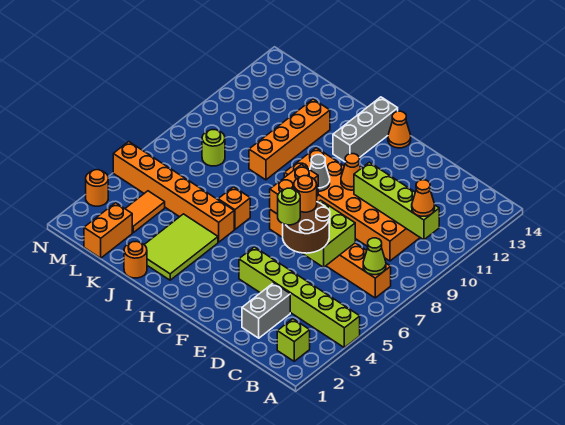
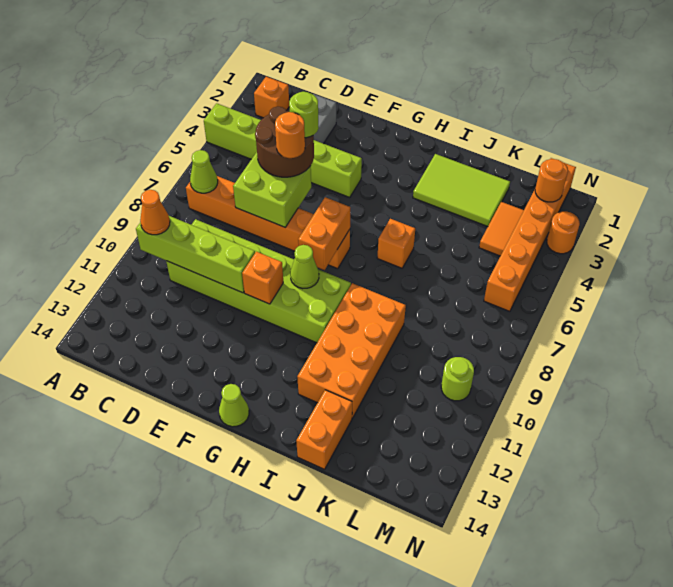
lime 1x1 brick [277,319,310,361] -> orange 1x1 brick [254,77,289,118]
orange 2x6 brick [284,148,420,261] -> lime 2x6 brick [166,219,351,343]
orange 1x1 cone [341,154,361,190] -> orange 1x1 brick [242,252,283,304]
grey 1x1 cone [310,155,330,191] -> lime 1x1 cone [290,245,319,289]
orange 1x1 cone [388,111,411,148] -> lime 1x1 cone [219,384,249,427]
grey 1x3 brick [333,97,398,162] -> none
lime 2x3 tile [144,214,218,280] -> lime 2x3 tile turned to [413,154,510,226]
orange 1x6 brick [113,142,234,242] -> orange 1x6 brick turned to [484,158,576,311]
orange 1x1 round brick [124,241,147,278] -> orange 1x1 round brick moved to [535,159,568,202]
orange 1x4 brick [249,99,330,180] -> orange 2x4 brick [297,283,406,418]
orange 1x2 brick [84,203,132,258] -> orange 1x2 brick moved to [296,390,352,469]
lime 1x1 round brick [202,130,225,166] -> lime 1x1 round brick moved to [441,357,474,401]

